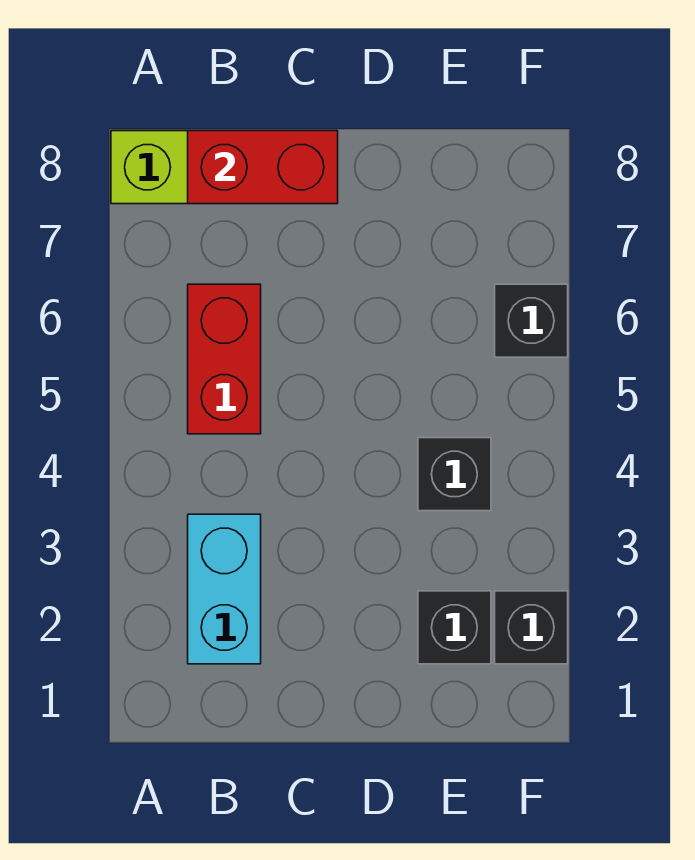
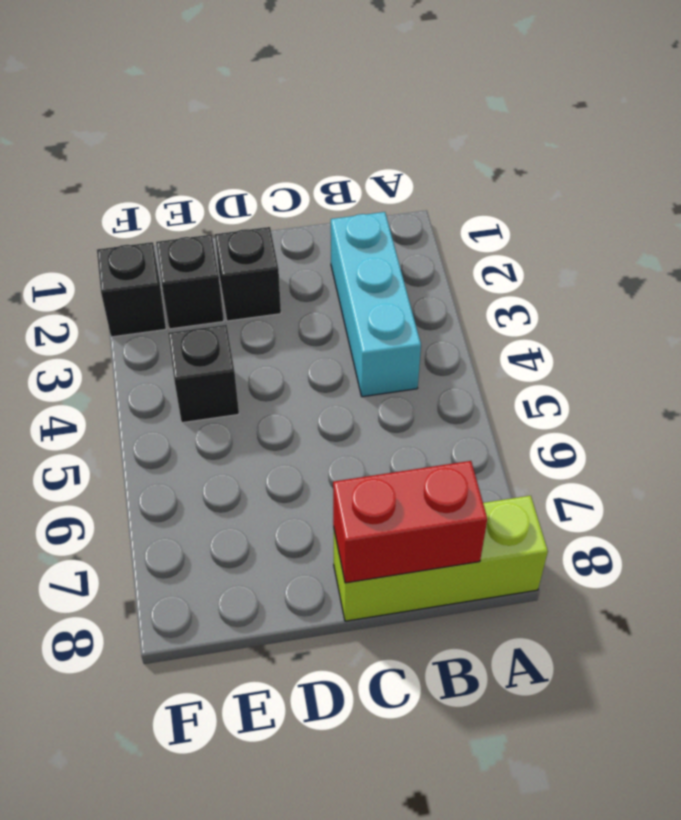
cyan 1x2 brick [188,514,261,664] -> cyan 1x3 brick [331,212,421,397]
red 1x2 brick [188,284,261,434] -> none
black 1x1 brick [495,284,568,357] -> black 1x1 brick moved to [215,227,281,321]

